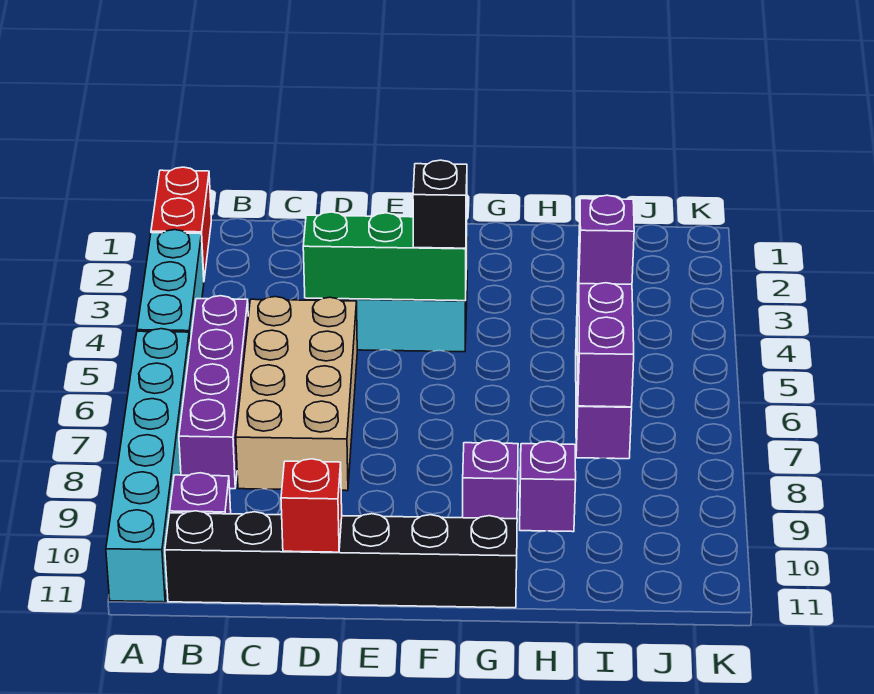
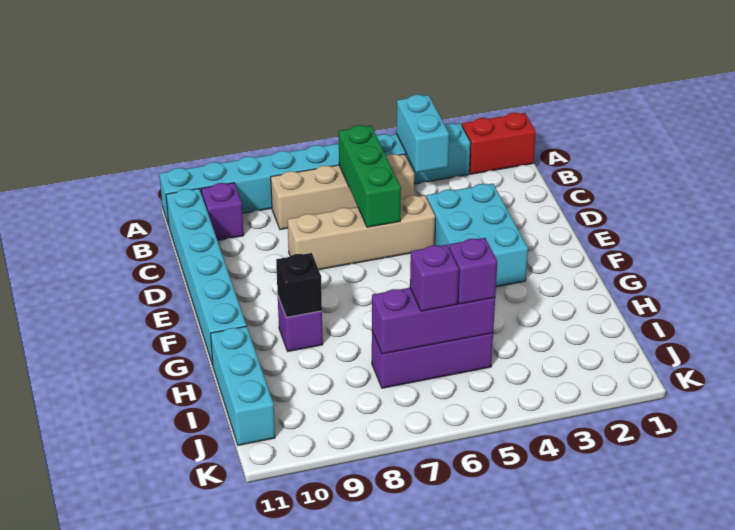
none -> cyan 1x2 brick [397,95,449,173]
purple 1x4 brick [179,296,248,489] -> tan 1x4 brick [271,154,414,229]
black 1x6 brick [165,511,517,608] -> cyan 1x6 brick [166,189,247,365]
tan 2x4 brick [236,297,357,491] -> tan 1x4 brick [287,195,435,270]
green 1x3 brick [303,212,467,301] -> green 1x3 brick moved to [339,125,401,227]
red 1x1 brick [281,459,342,552] -> none
black 1x1 brick [413,160,467,248] -> black 1x1 brick moved to [276,253,322,317]
purple 1x1 brick [520,441,576,532] -> purple 1x1 brick moved to [410,245,459,311]
none -> cyan 1x3 brick [211,326,275,445]

